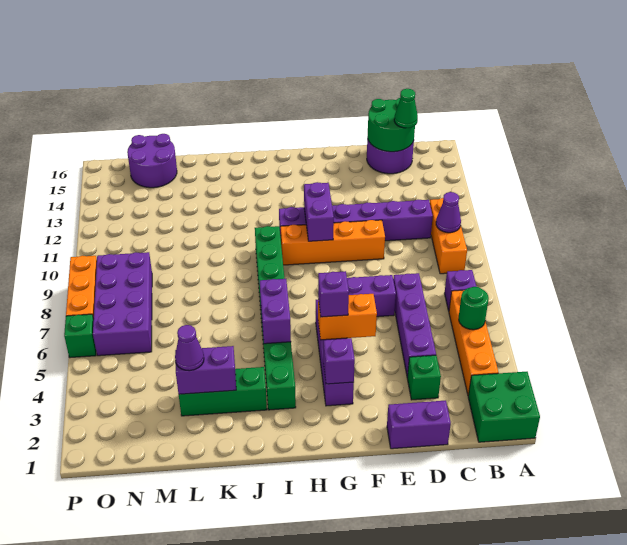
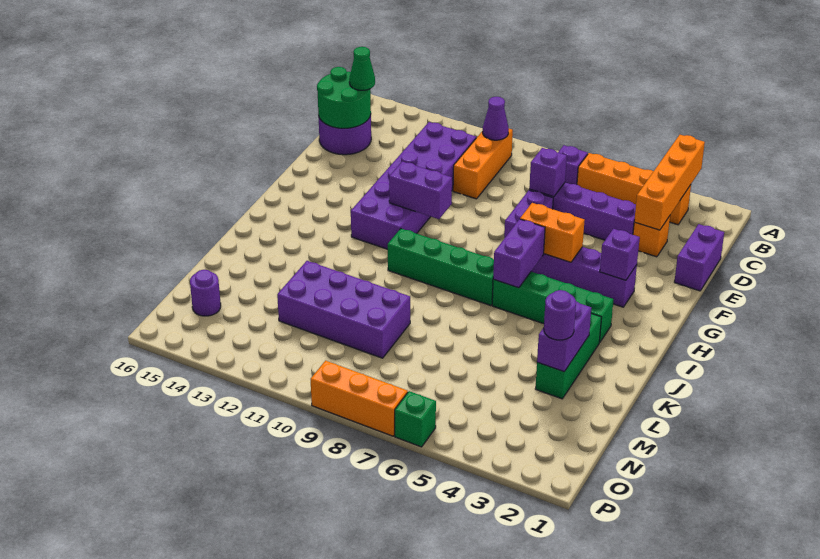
green 2x2 brick [468,372,540,442] -> none
green 1x1 round brick [459,287,489,330] -> none
orange 1x3 brick [430,198,467,274] -> orange 1x3 brick turned to [453,129,513,199]
purple 1x6 brick [279,200,433,241] -> purple 2x6 brick [351,122,476,249]
green 1x1 brick [407,355,441,400] -> orange 1x1 brick [633,216,670,257]
orange 1x4 brick [281,220,385,265] -> orange 1x4 brick moved to [634,135,705,230]
orange 1x2 brick [318,294,377,340] -> orange 1x2 brick turned to [520,203,585,262]
purple 1x1 brick [318,271,349,317] -> purple 1x1 brick moved to [529,148,567,197]
purple 1x2 brick [260,279,291,344] -> purple 1x2 brick turned to [493,219,545,288]
purple 1x1 cone [175,325,204,371] -> purple 1x1 round brick [544,290,576,340]
purple 2x2 round brick [127,134,177,188] -> purple 1x1 round brick [190,270,221,316]
purple 2x4 brick [93,252,152,356] -> purple 2x4 brick moved to [277,261,410,358]

